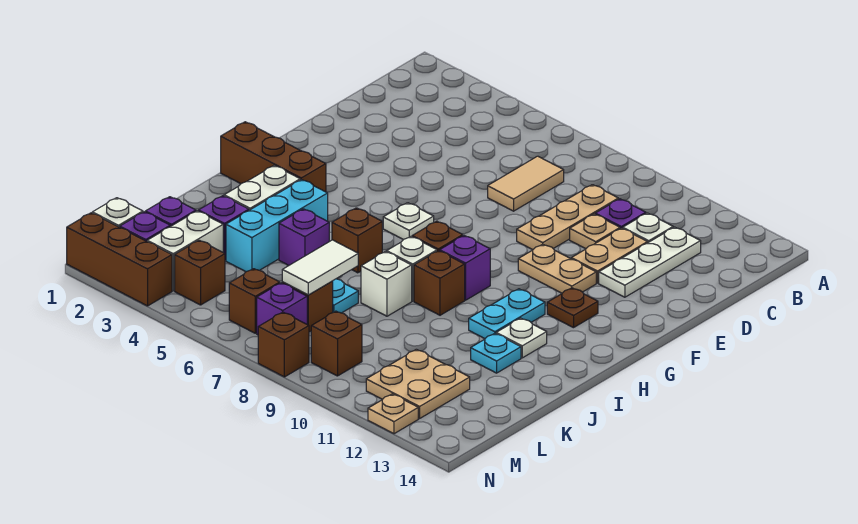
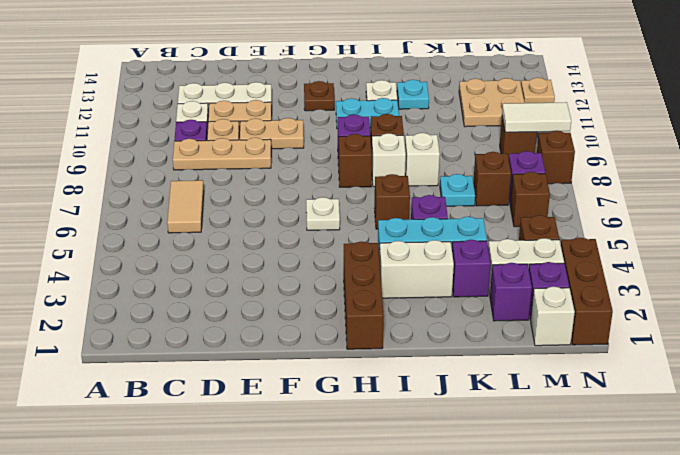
tan 1x2 tile [488,156,564,211] -> tan 1x2 tile turned to [167,180,204,233]
tan 1x2 plate [518,244,596,293] -> tan 1x2 plate turned to [240,118,304,149]
white 1x2 tile [282,240,358,295] -> white 1x2 tile moved to [502,102,571,132]

